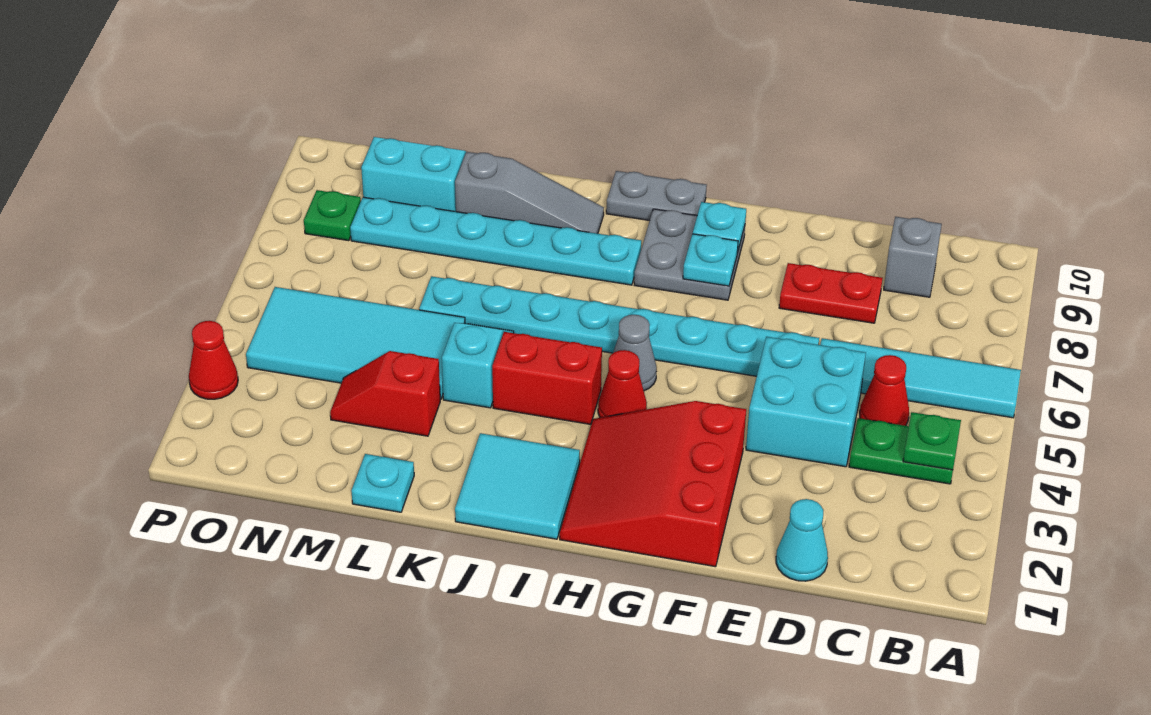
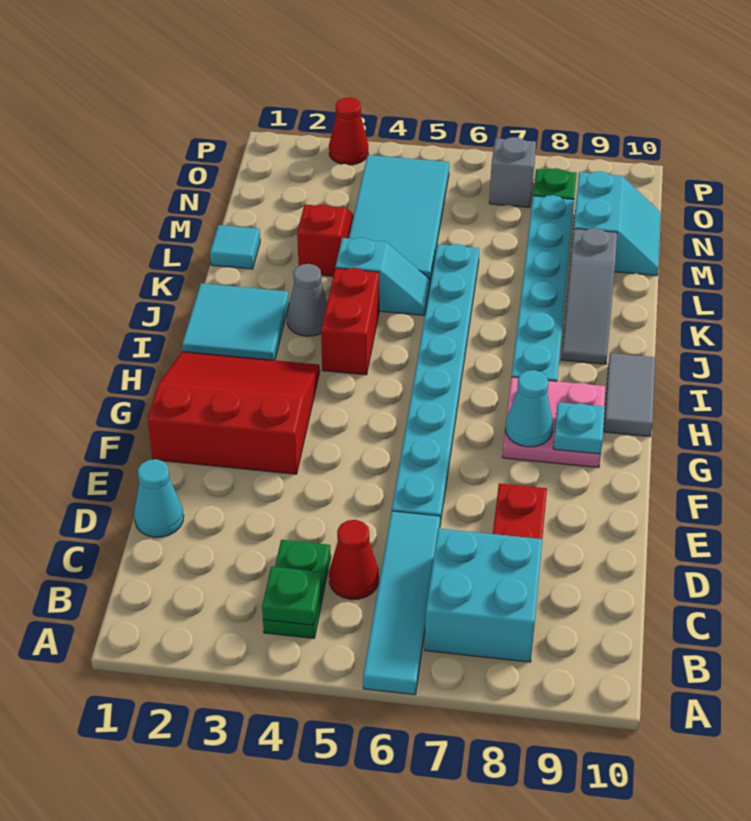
grey 1x1 brick [884,217,942,297] -> grey 1x1 brick moved to [489,137,536,207]
cyan 2x2 brick [746,337,866,467] -> cyan 2x2 brick moved to [425,528,542,662]
grey 2x2 plate [634,209,745,300] -> pink 2x2 plate [502,377,605,468]
cyan 1x1 plate [683,234,738,286] -> cyan 1x1 cone [505,370,553,447]
red 1x1 cone [598,350,647,418] -> none
grey 1x1 cone [613,315,657,391] -> grey 1x1 cone moved to [287,264,327,336]
grey 1x2 plate [606,171,707,221] -> grey 1x2 tile [604,353,655,437]
cyan 1x1 plate [351,454,414,512] -> cyan 1x1 tile [210,225,260,269]

